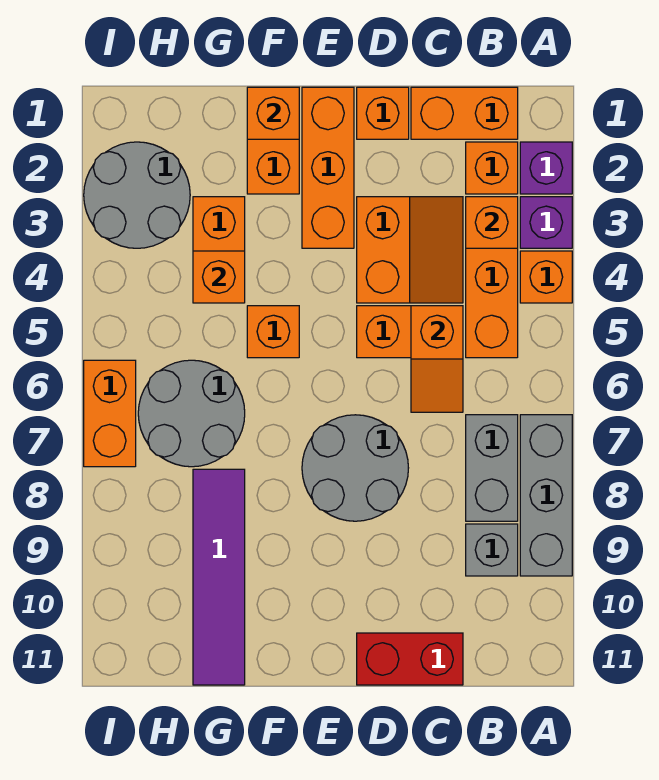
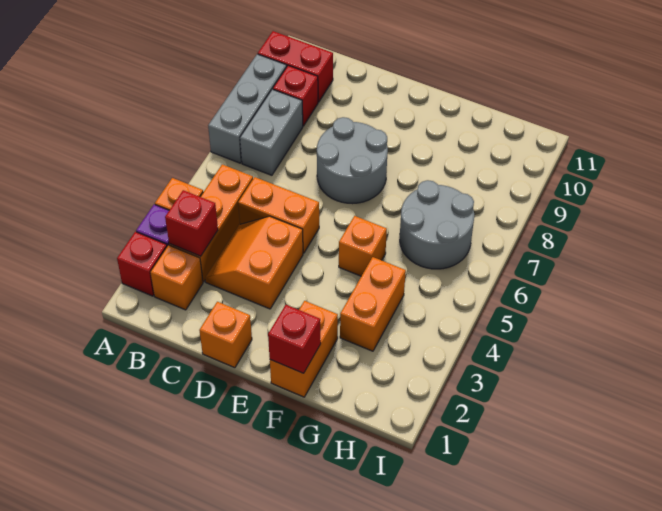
purple 1x1 brick [520,142,572,194] -> red 1x1 brick [117,232,167,296]
orange 1x2 brick [411,87,518,139] -> none
orange 1x1 brick [466,197,518,248] -> red 1x1 brick [165,190,218,256]
grey 1x1 brick [466,524,518,576] -> red 1x1 brick [273,66,318,126]
orange 1x2 slope [411,306,463,412] -> none
red 1x2 brick [357,633,463,685] -> red 1x2 brick moved to [258,31,333,102]
orange 1x3 brick [302,87,354,248] -> none
orange 1x1 brick [247,87,299,139] -> red 1x1 brick [268,305,321,373]
orange 1x1 brick [193,251,245,303] -> none
purple 1x4 tile [193,469,245,685] -> none
grey 2x2 round brick [84,142,190,248] -> none
orange 1x2 brick [84,360,136,467] -> none

